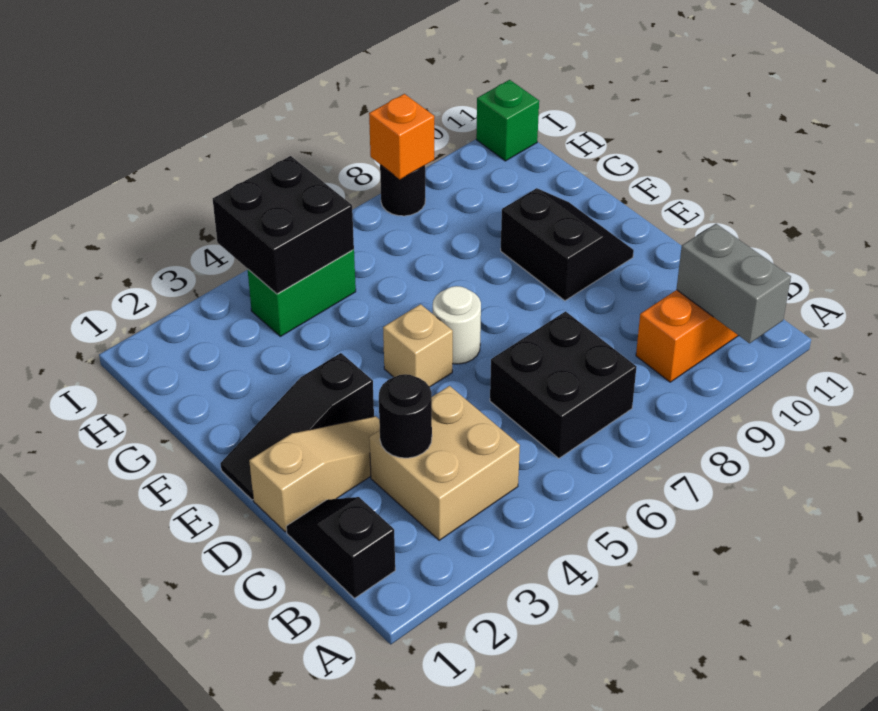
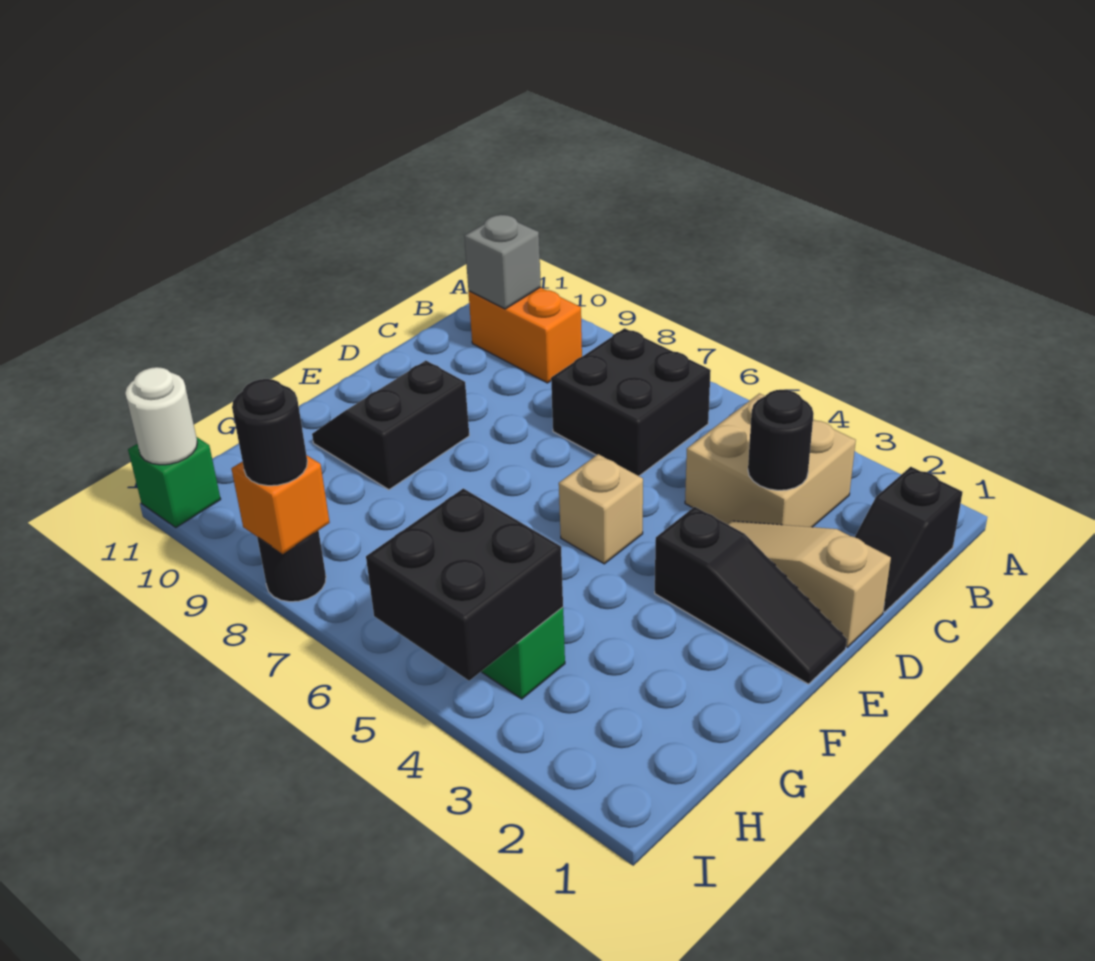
grey 1x2 brick [676,224,791,343] -> grey 1x1 brick [464,215,541,309]
white 1x1 round brick [433,286,481,364] -> white 1x1 round brick moved to [125,367,197,465]
none -> black 1x1 round brick [232,379,307,486]

